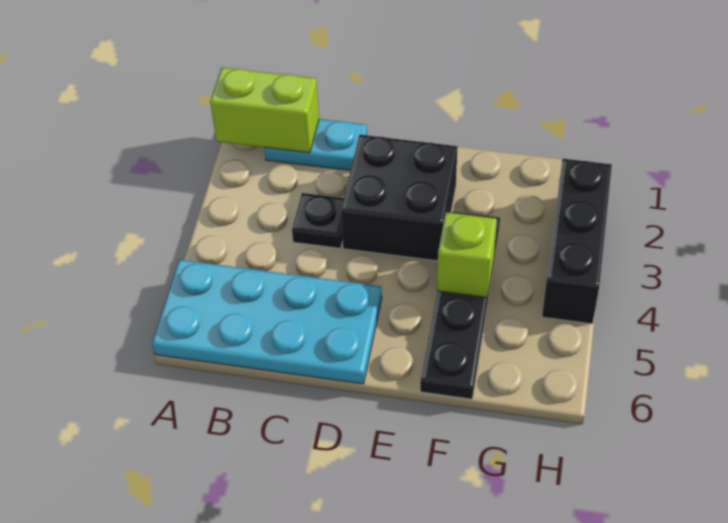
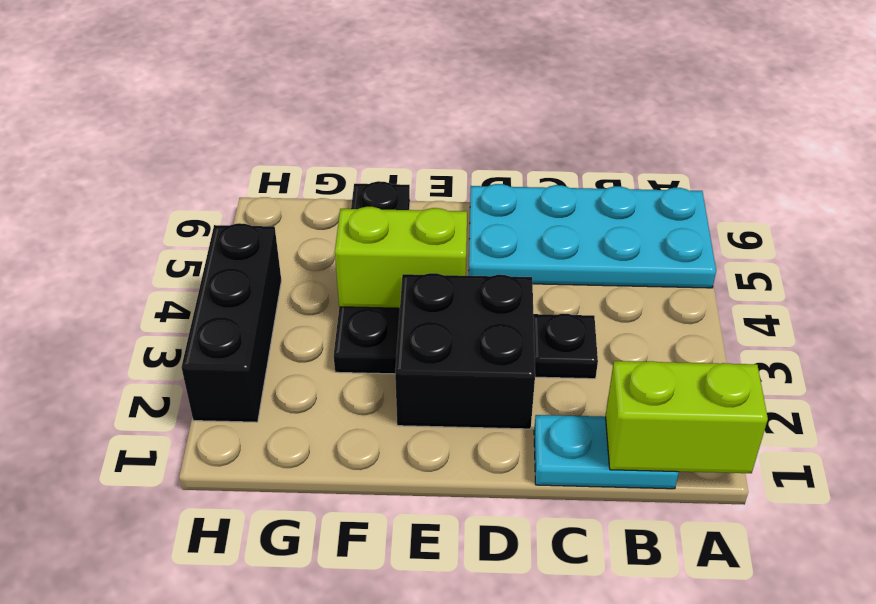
lime 1x1 brick [437,212,497,297] -> lime 1x2 brick [335,207,467,308]

